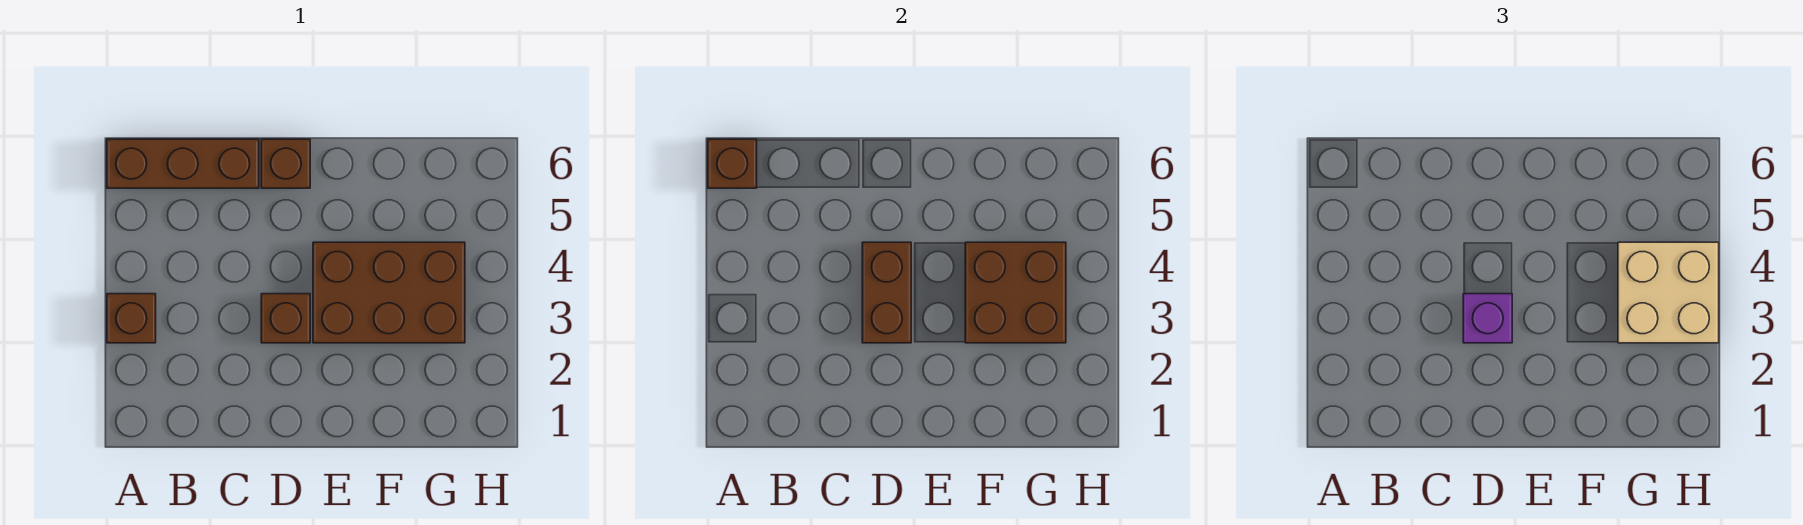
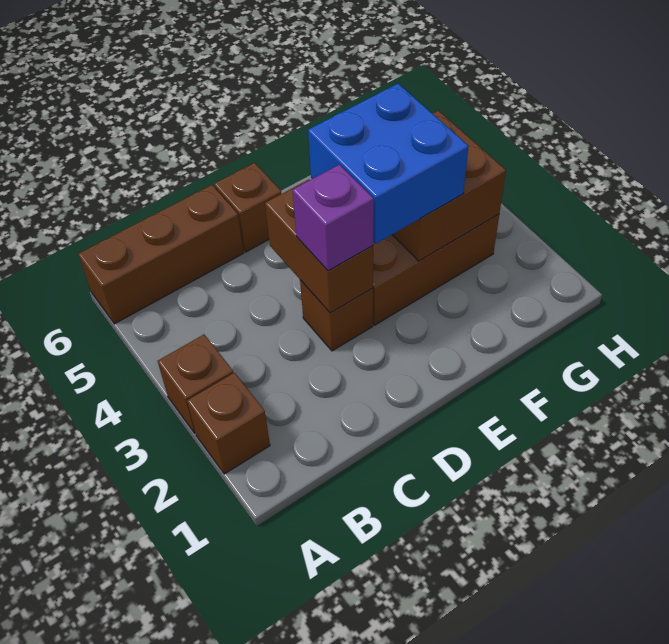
brown 1x1 brick [708,139,757,188] -> brown 1x1 brick moved to [187,373,270,474]
none -> blue 2x2 brick [308,84,469,244]
tan 2x2 brick [1618,242,1719,343] -> none

